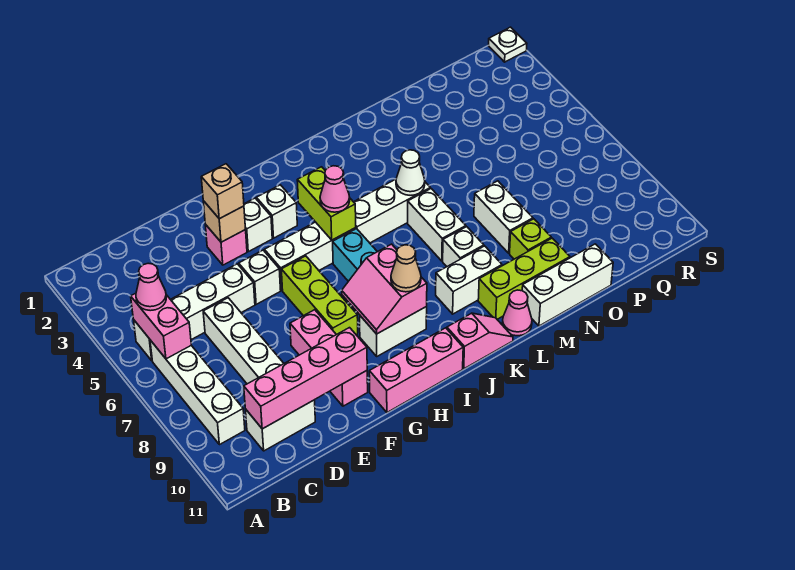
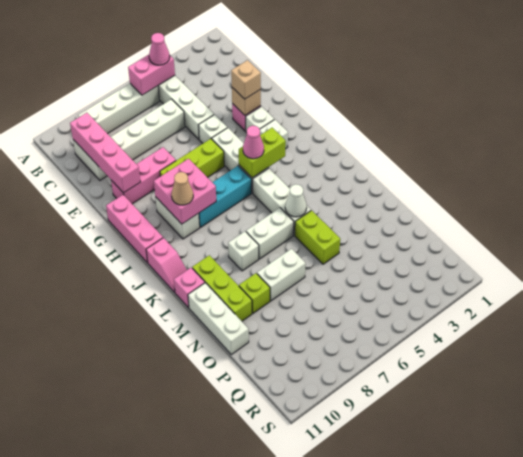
pink 2x2 slope [342,244,427,334] -> pink 2x2 brick [154,159,216,224]
white 1x2 brick [436,246,502,314] -> none
pink 1x1 cone [502,290,532,336] -> pink 1x1 brick [174,268,205,308]
none -> lime 1x2 brick [295,210,340,264]
white 1x1 plate [489,27,527,62] -> none

